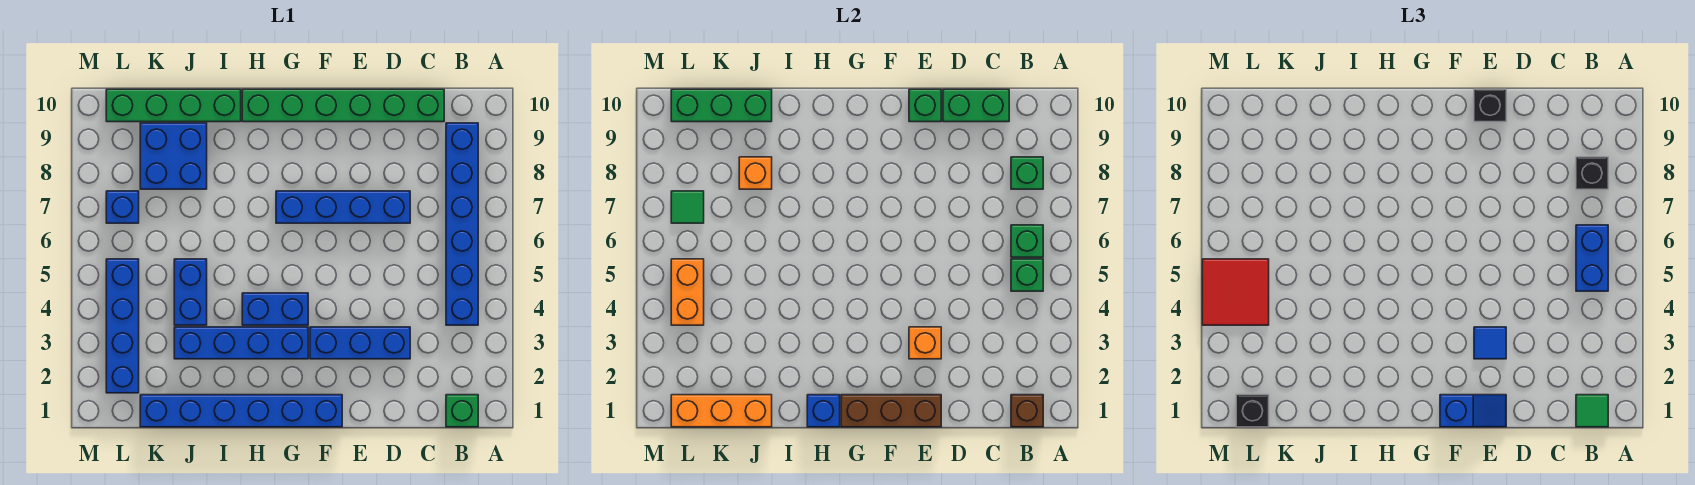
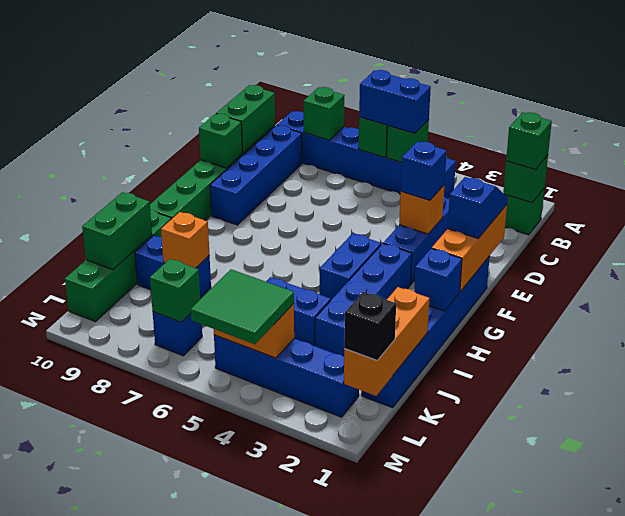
brown 1x1 brick [1011,395,1043,427] -> green 1x1 brick [503,155,548,203]
green 1x1 tile [1576,395,1608,427] -> green 1x1 brick [506,112,552,169]
black 1x1 brick [1576,157,1608,189] -> none
blue 1x4 brick [276,191,410,223] -> blue 1x4 brick moved to [210,125,302,225]
brown 1x3 brick [841,395,941,427] -> orange 1x3 brick [432,205,507,292]
blue 1x1 tile [1474,327,1506,359] -> blue 1x1 brick [401,141,447,200]
black 1x1 brick [1474,89,1506,122] -> none
blue 2x2 brick [140,123,207,189] -> blue 1x2 brick [135,236,211,298]
green 1x3 brick [671,89,772,122] -> green 1x2 brick [82,192,152,270]
red 2x2 tile [1202,259,1269,325] -> green 2x2 tile [191,269,294,344]
green 1x1 tile [671,191,704,223] -> green 1x1 brick [150,259,200,322]

